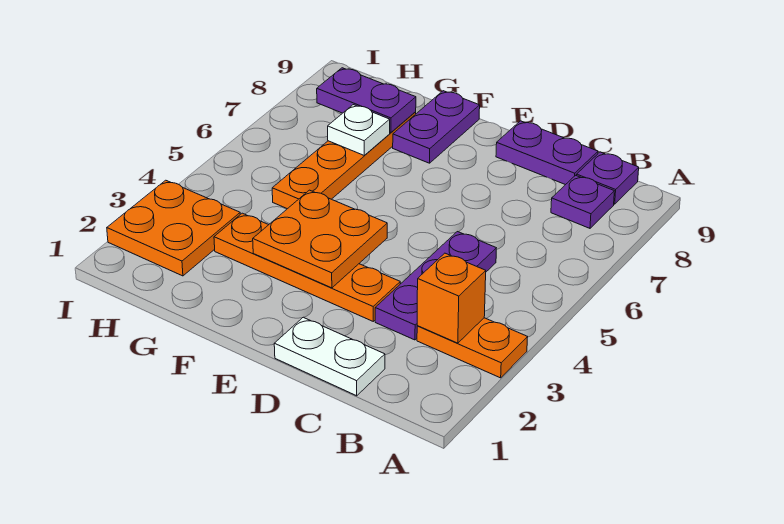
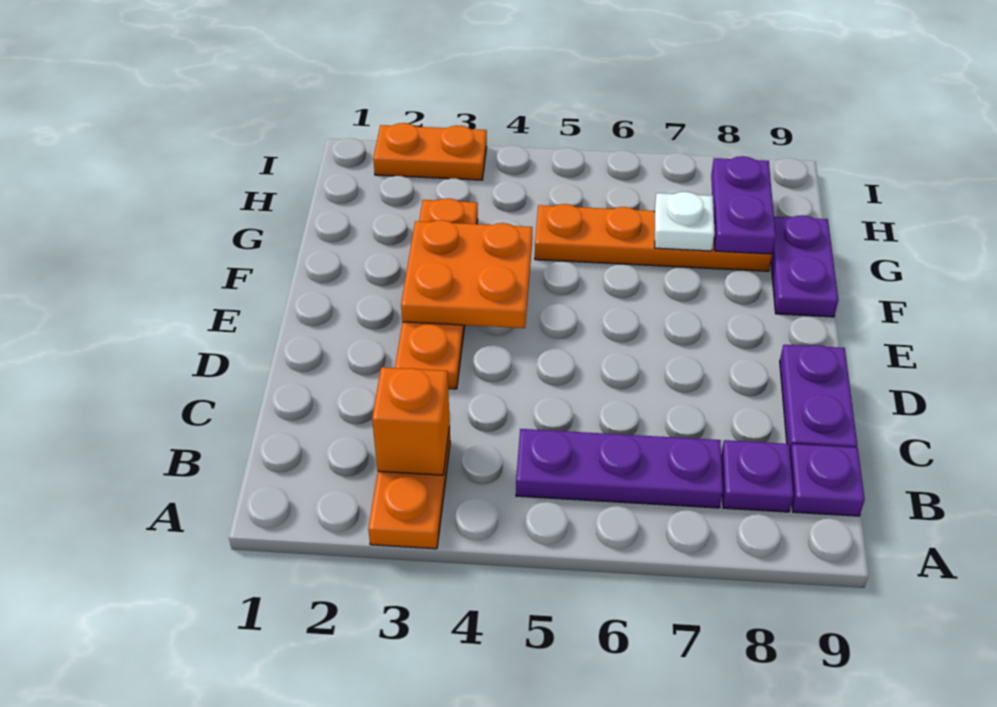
white 1x2 plate [274,317,385,396] -> none
purple 1x3 plate [375,232,496,340] -> purple 1x3 plate moved to [516,429,723,508]
purple 1x2 plate [393,91,480,163] -> purple 1x2 plate turned to [771,215,838,317]
orange 2x2 plate [107,180,240,276] -> orange 1x2 plate [373,123,487,180]

